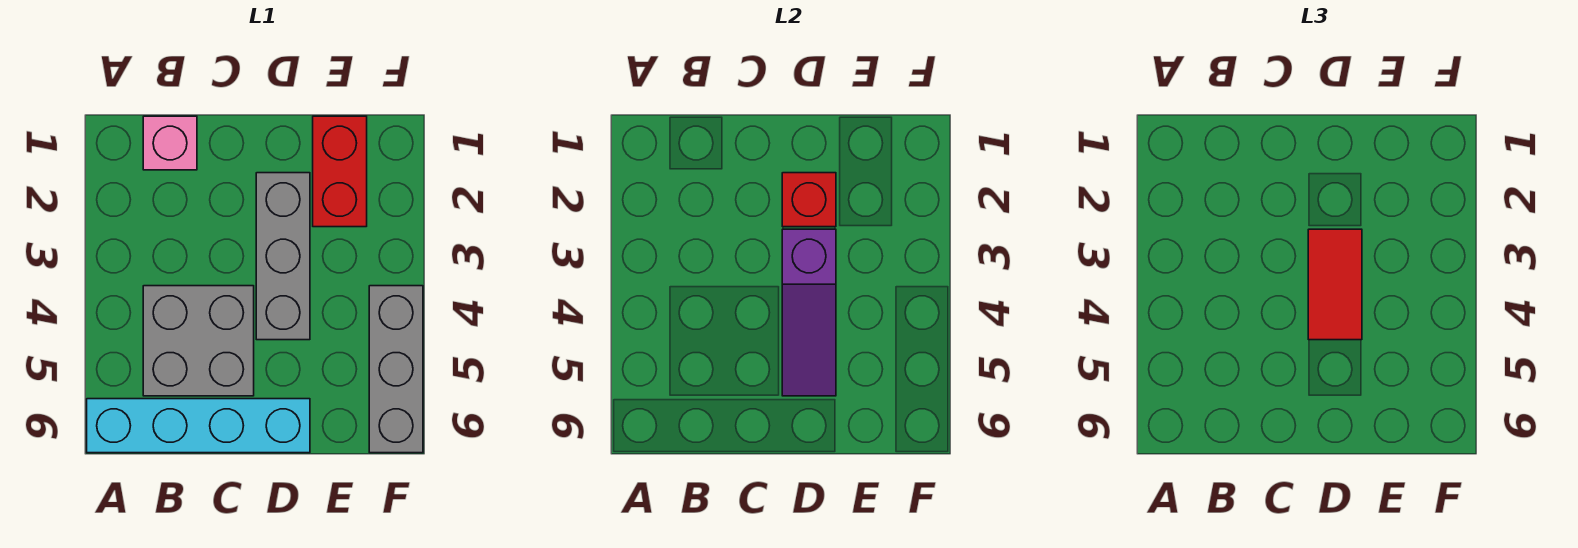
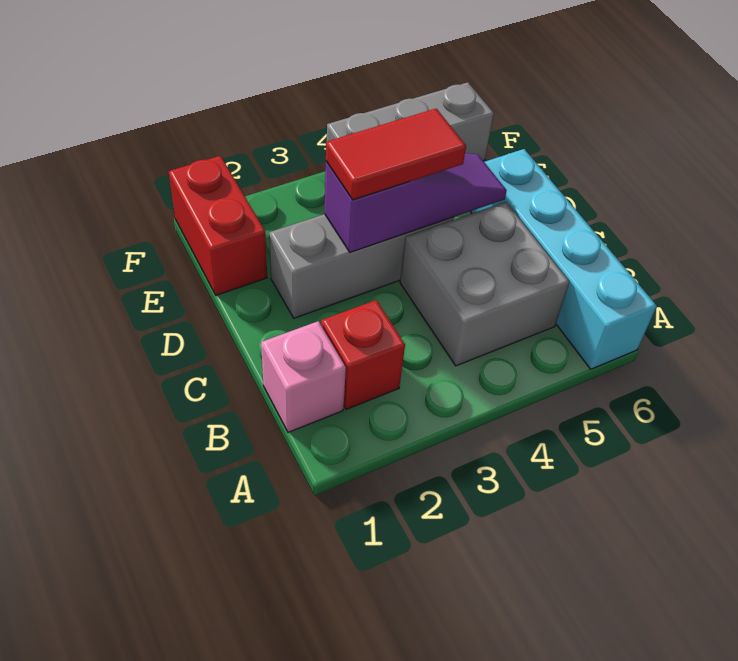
red 1x1 brick [782,173,836,227] -> red 1x1 brick moved to [321,300,405,409]
red 1x2 brick [313,116,367,227] -> red 1x2 brick turned to [169,156,267,295]

